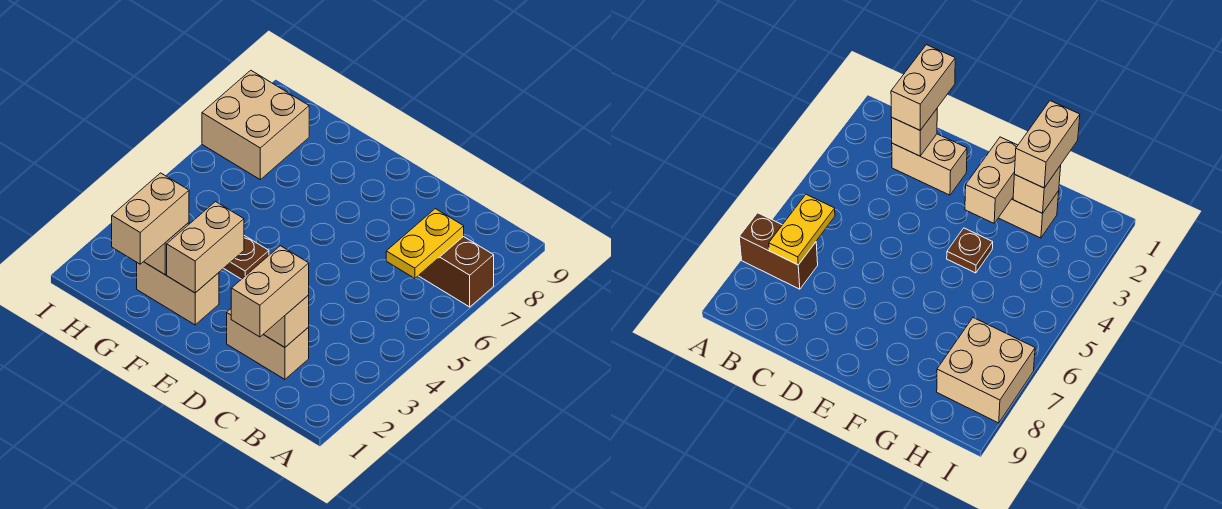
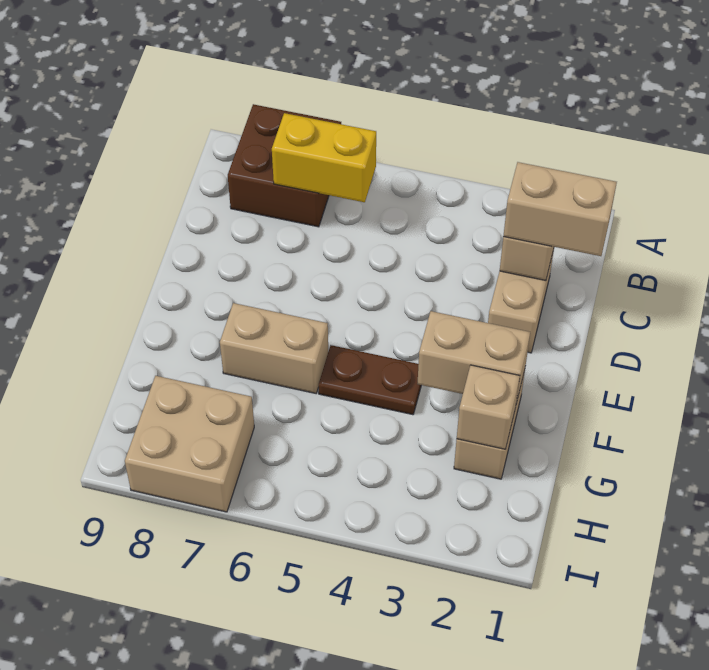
brown 1x2 brick [419,236,494,307] -> brown 2x2 brick [228,104,341,227]
yellow 1x2 plate [386,209,464,278] -> yellow 1x2 brick [272,113,376,202]
brown 1x1 plate [224,236,269,279] -> brown 1x2 plate [319,345,421,415]
tan 1x2 brick [112,173,189,264] -> tan 1x2 brick moved to [220,303,328,393]

